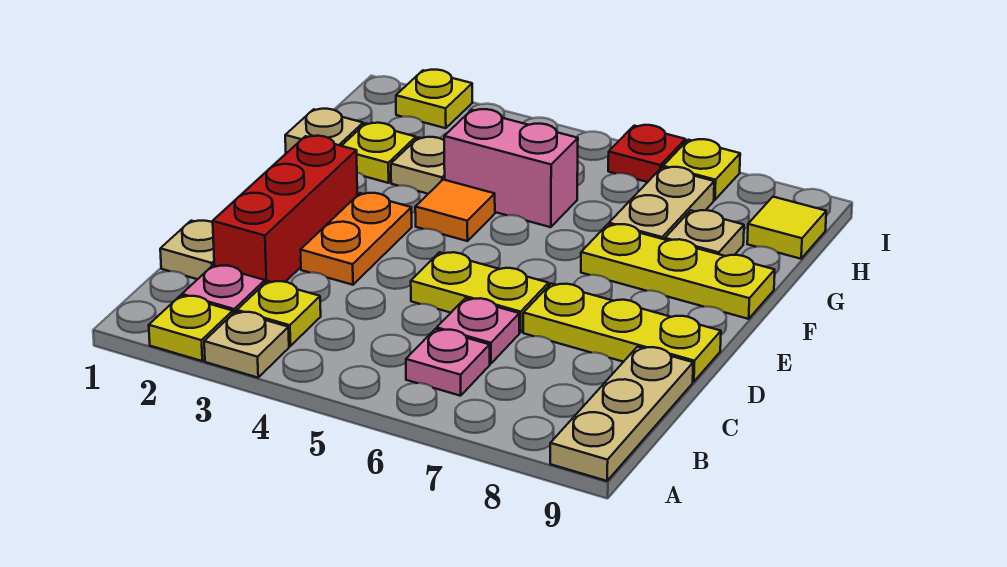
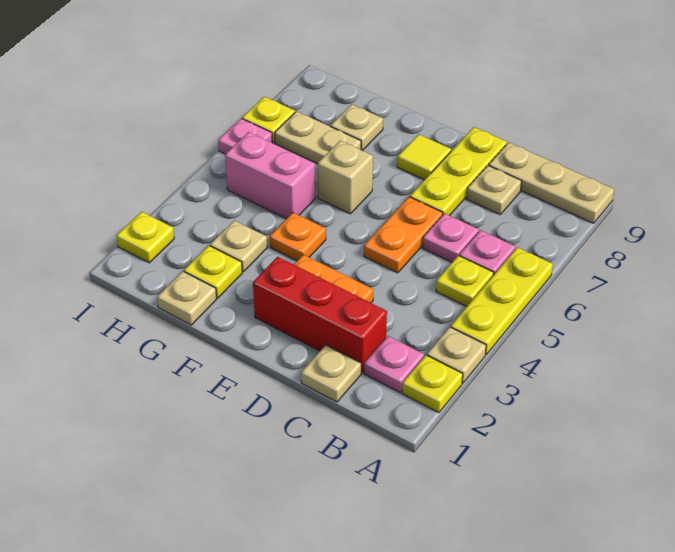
yellow 1x1 plate [237,281,321,346] -> yellow 1x1 plate moved to [436,256,494,307]
none -> tan 1x1 plate [467,165,521,214]
yellow 1x2 plate [411,252,548,332] -> orange 1x2 plate [364,197,443,273]
orange 1x1 tile [415,180,495,241] -> orange 1x1 plate [270,213,326,261]
none -> tan 1x1 brick [318,140,373,214]
yellow 1x3 plate [581,224,775,319] -> yellow 1x3 plate moved to [451,247,553,355]
pink 1x2 brick [444,109,578,227] -> pink 1x2 brick turned to [225,132,315,219]
yellow 1x1 tile [747,197,826,259] -> yellow 1x1 tile moved to [397,134,451,180]
red 1x1 plate [608,125,686,182] -> pink 1x1 plate [218,118,272,154]

